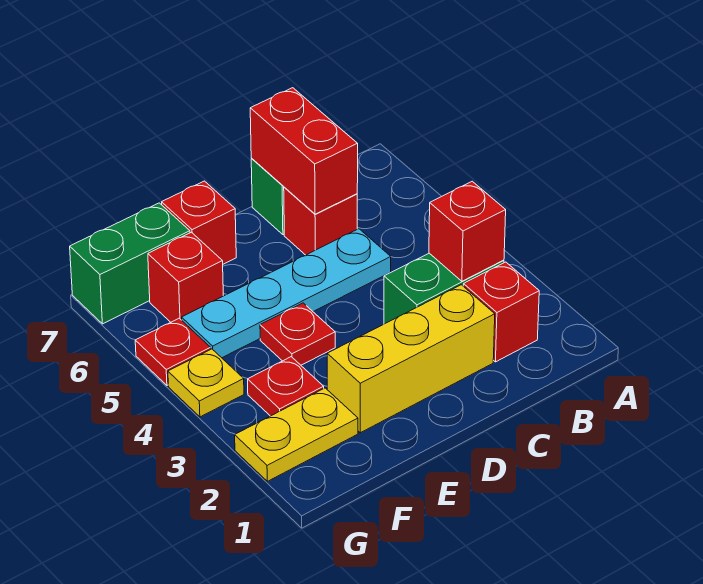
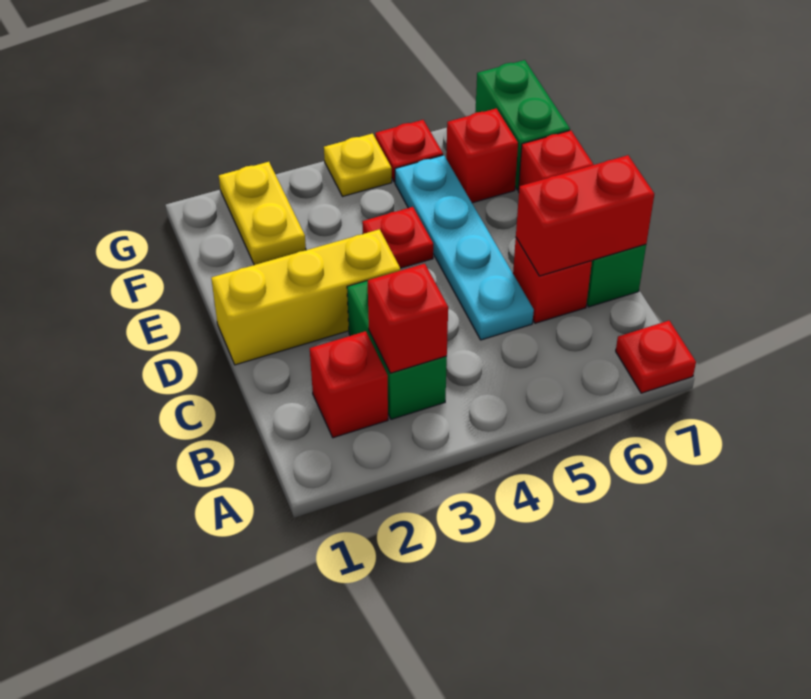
yellow 1x3 brick [327,285,495,433] -> yellow 1x3 brick turned to [211,229,400,365]
red 1x1 plate [248,357,324,416] -> red 1x1 plate moved to [616,321,696,393]

